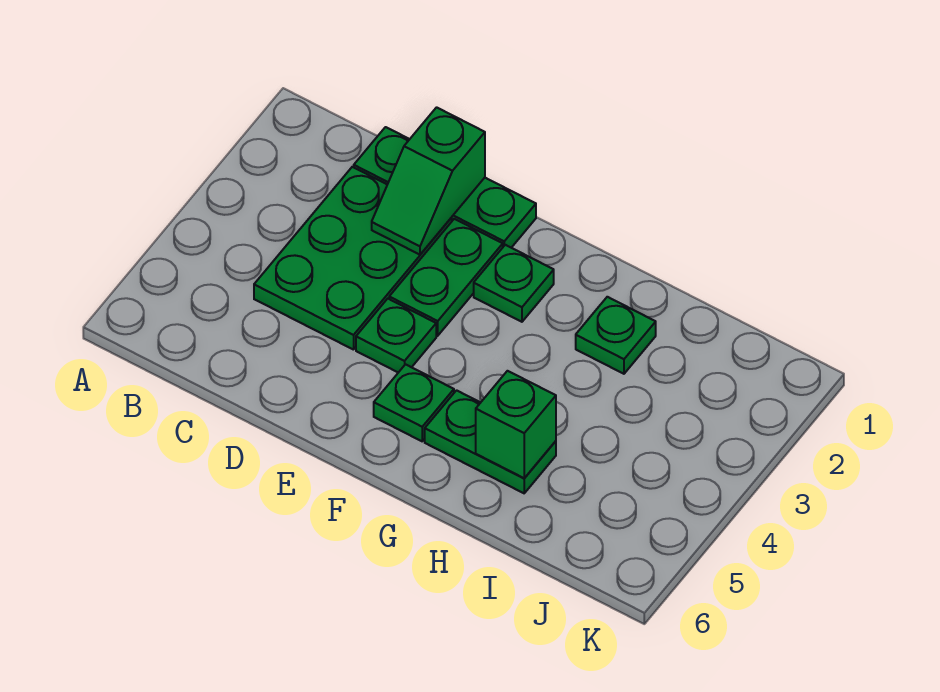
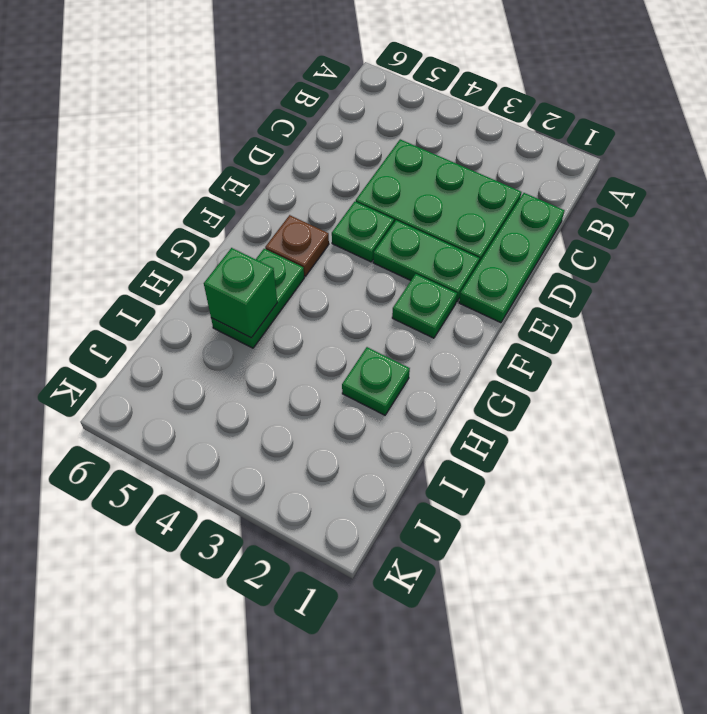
green 1x2 slope [372,107,485,255] -> none
green 1x1 plate [374,364,454,441] -> brown 1x1 plate [265,215,329,276]

